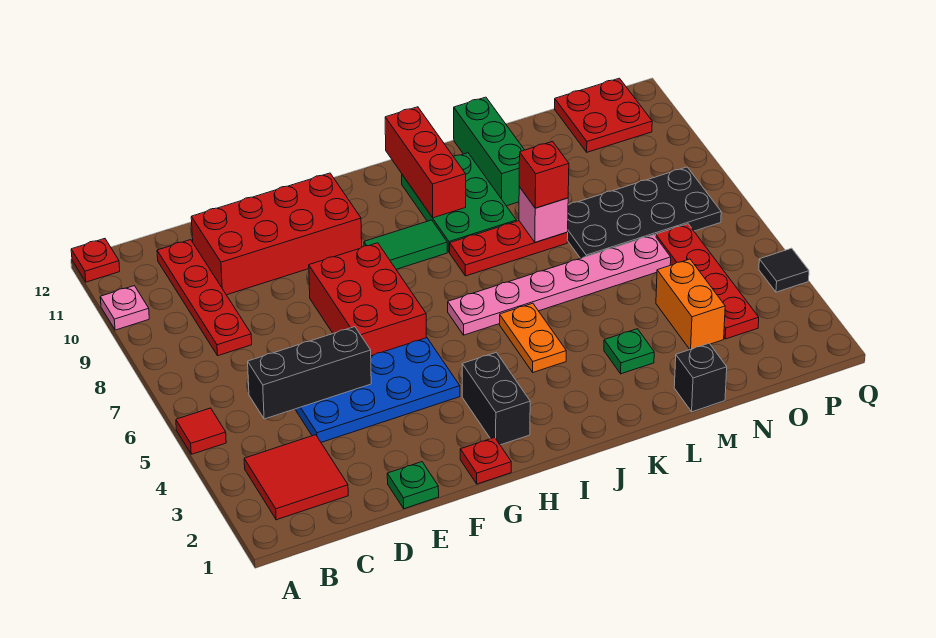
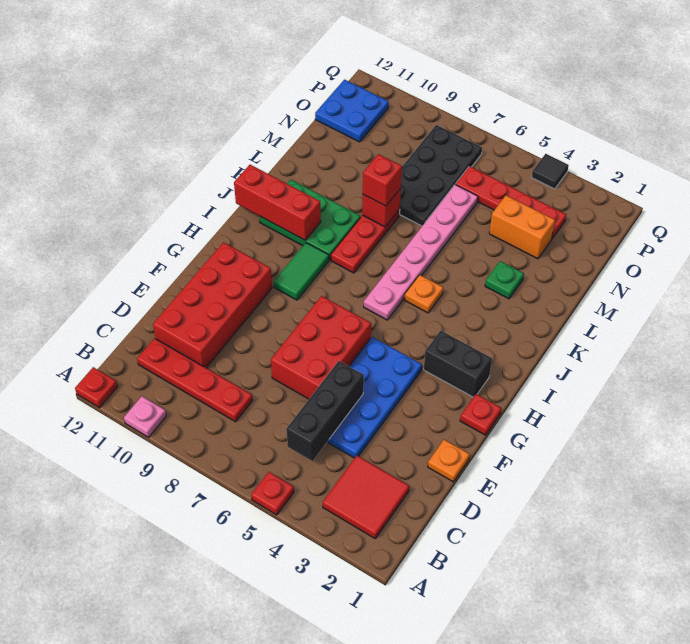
red 1x1 tile [176,408,226,454] -> red 1x1 plate [251,472,294,515]
green 1x1 plate [387,462,439,509] -> orange 1x1 plate [428,440,470,482]
red 2x3 brick [309,243,426,356] -> red 2x3 brick turned to [271,296,371,399]
orange 1x2 plate [499,303,566,372] -> orange 1x1 plate [404,275,443,313]
pink 1x1 brick [519,187,568,242] -> red 1x1 brick [362,188,401,227]
green 1x3 brick [454,97,524,206] -> none
black 1x1 brick [674,343,727,412] -> none
red 2x2 plate [555,78,652,152] -> blue 2x2 plate [315,80,389,142]

